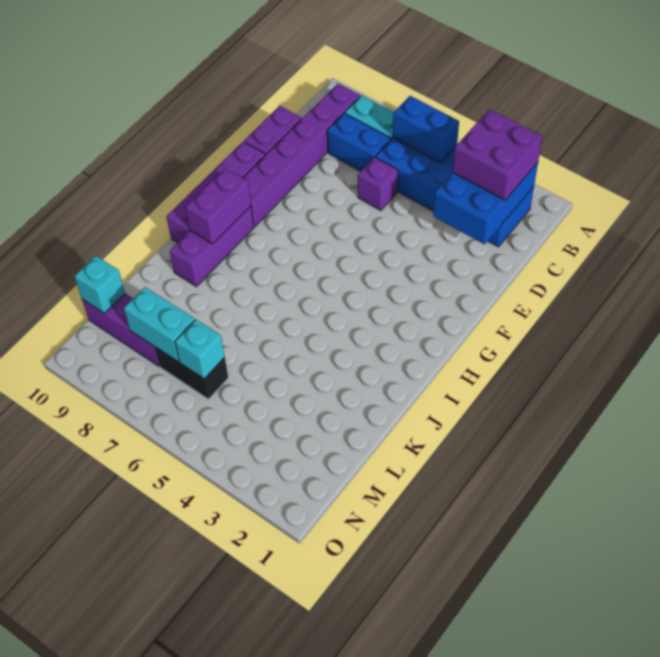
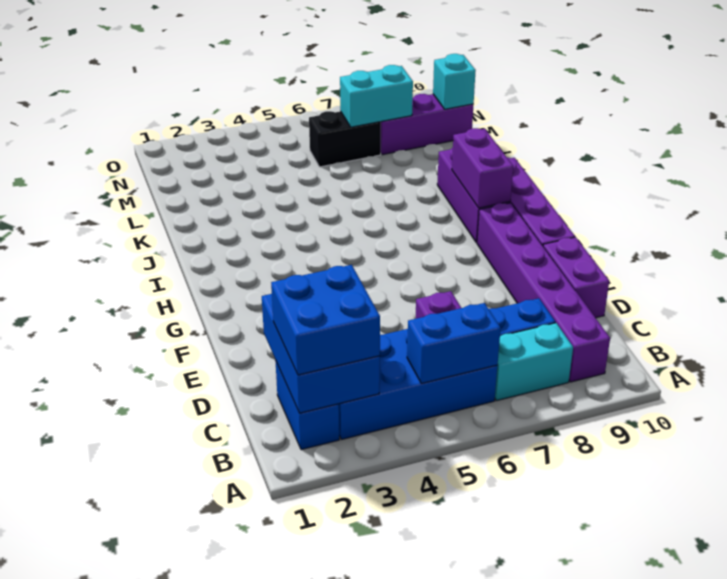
purple 2x2 brick [453,109,542,200] -> blue 2x2 brick [271,265,380,375]
cyan 1x1 brick [175,320,225,379] -> none

